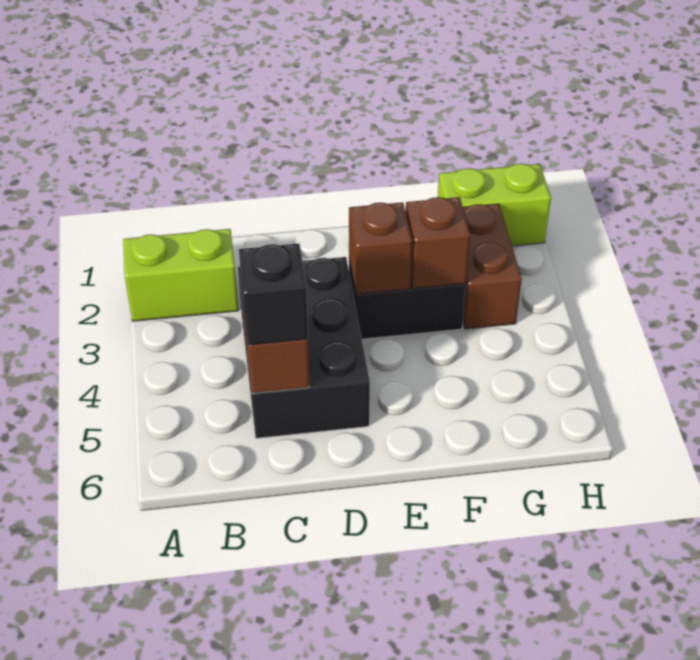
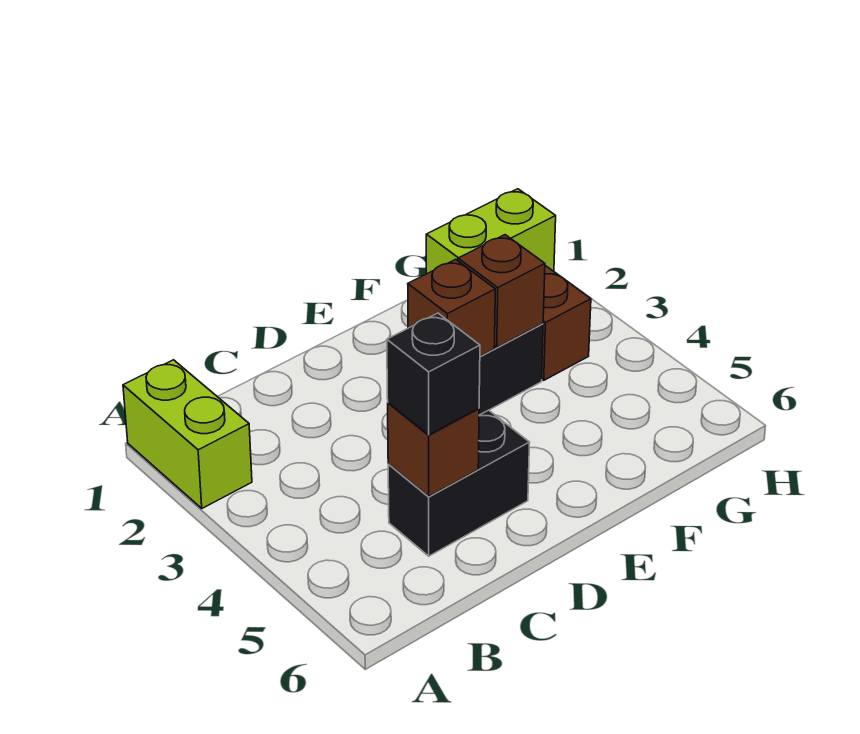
lime 1x2 brick [123,229,239,321] -> lime 1x2 brick turned to [123,360,252,508]
black 2x3 brick [238,257,370,438] -> black 1x2 brick [388,410,530,556]

